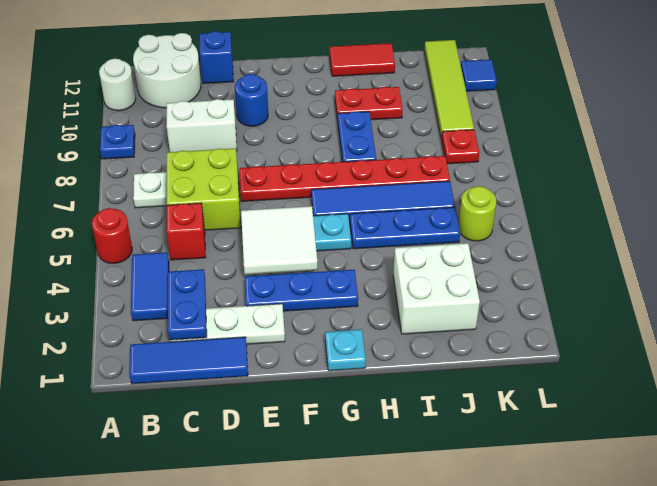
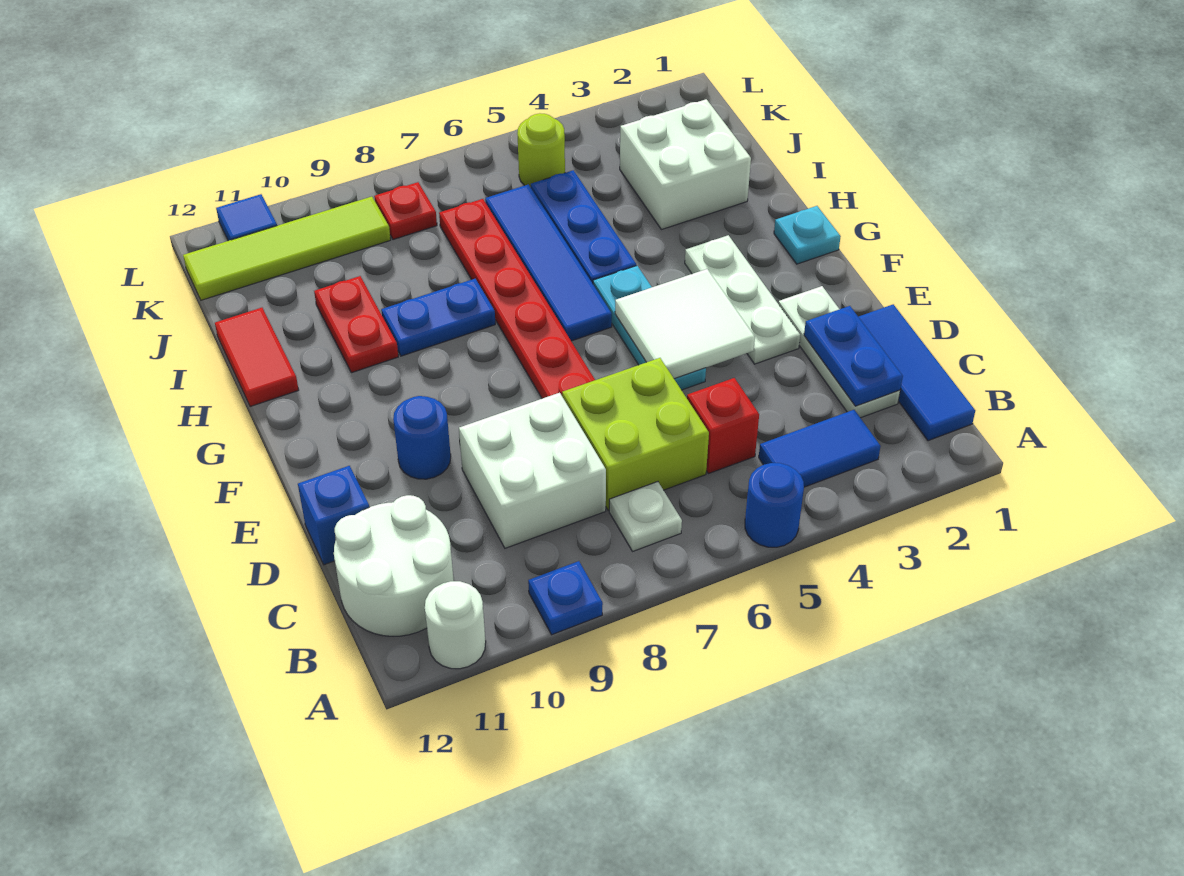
red 1x1 round brick [92,208,132,263] -> blue 1x1 round brick [745,463,804,547]
blue 1x2 plate [168,269,207,340] -> blue 1x2 plate turned to [804,306,903,406]
white 1x2 brick [167,99,237,152] -> white 2x2 brick [459,393,606,548]
blue 1x3 plate [245,269,358,311] -> white 1x3 plate [685,235,800,364]

